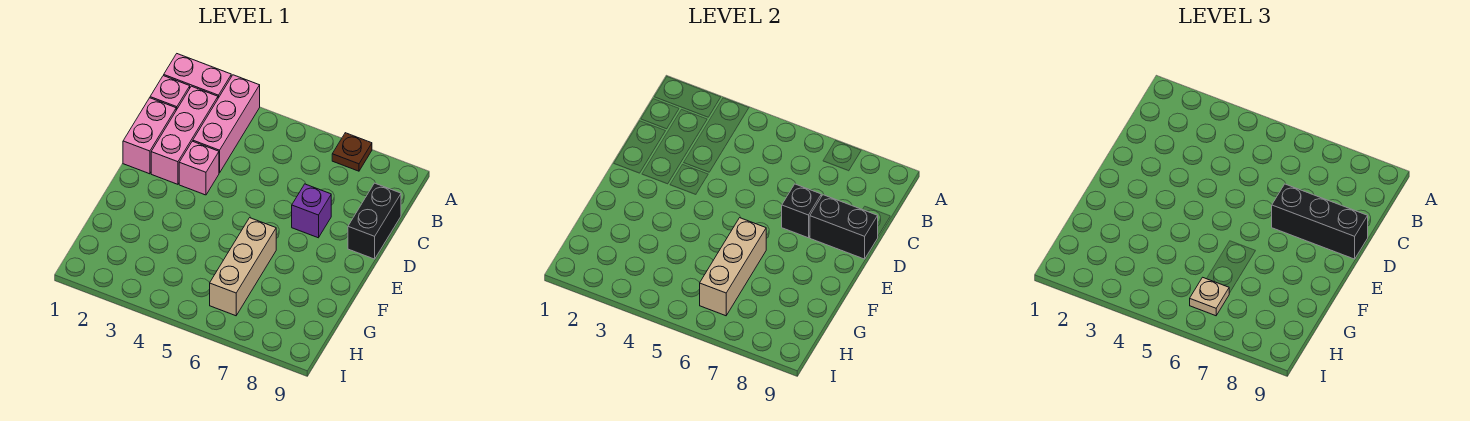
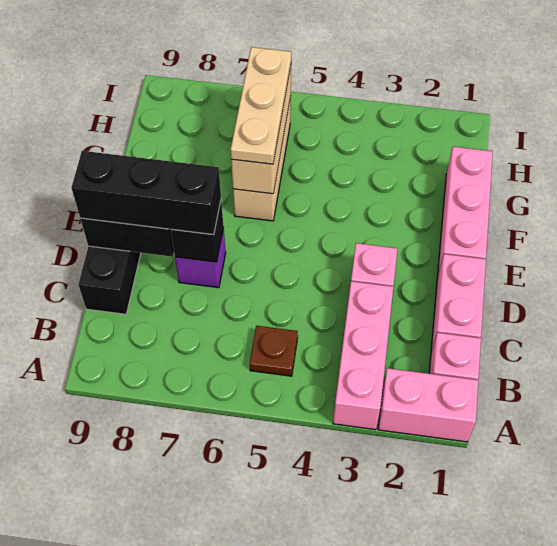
brown 1x1 plate [332,133,372,171] -> brown 1x1 plate moved to [250,326,298,376]
pink 1x3 brick [151,86,218,184] -> pink 1x3 brick moved to [438,147,493,274]
tan 1x1 plate [1190,277,1229,316] -> tan 1x3 plate [231,47,291,164]

